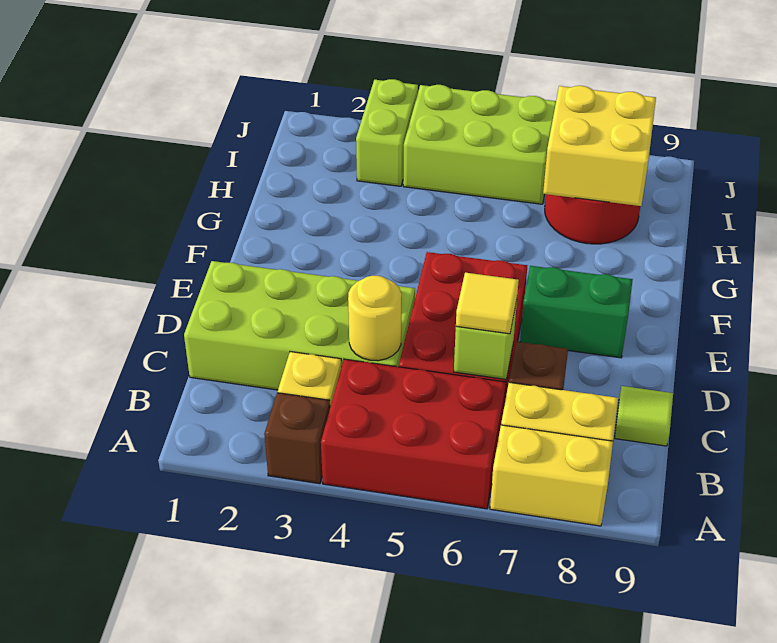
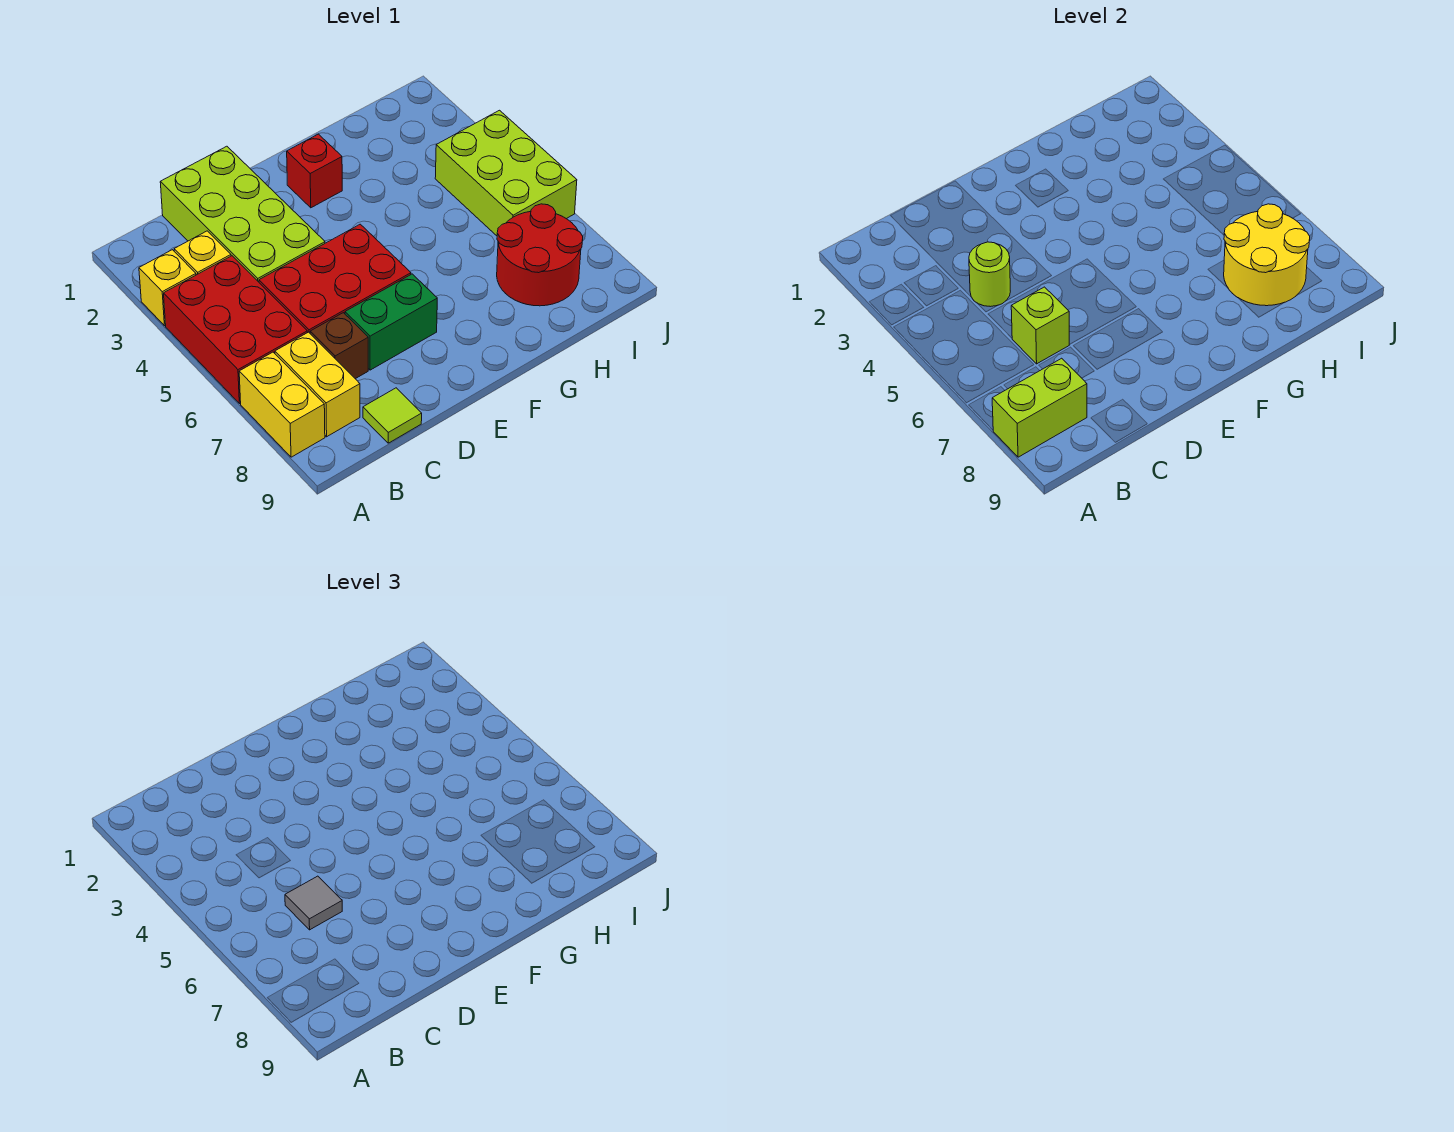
brown 1x1 brick [264,393,330,484] -> yellow 1x1 brick [139,250,196,326]
yellow 1x1 round brick [348,276,402,361] -> lime 1x1 round brick [969,242,1010,307]
yellow 1x1 tile [456,273,519,334] -> grey 1x1 tile [285,876,342,930]
green 1x2 brick [520,266,633,358] -> green 1x2 brick turned to [345,274,437,370]
none -> red 1x1 brick [287,134,342,208]
yellow 2x2 brick [543,86,656,206] -> yellow 2x2 round brick [1224,204,1310,306]
lime 1x2 brick [356,79,418,186] -> lime 1x2 brick moved to [992,358,1087,457]

